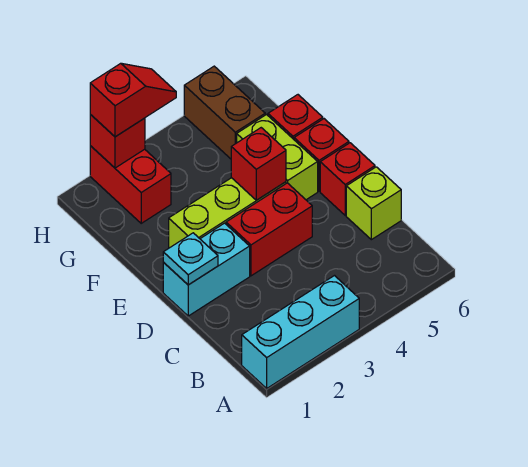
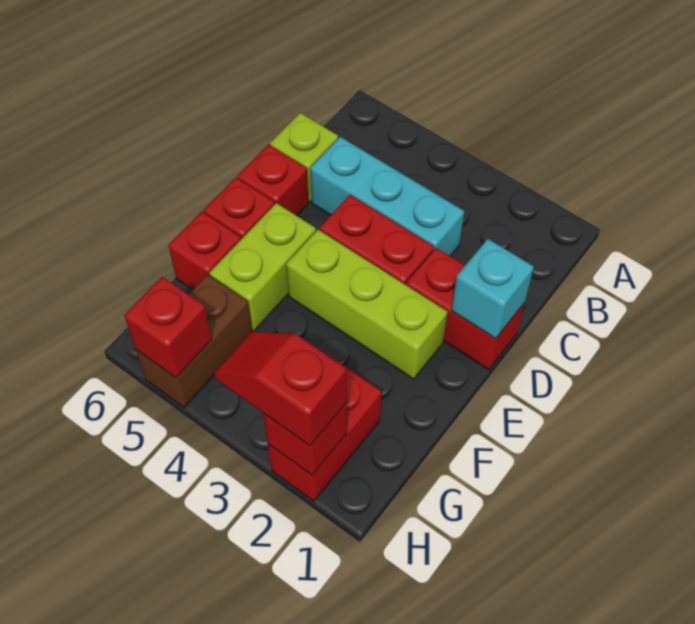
cyan 1x3 brick [242,276,359,388] -> cyan 1x3 brick moved to [310,137,464,256]
cyan 1x2 brick [163,223,250,316] -> red 1x2 brick [406,248,525,370]
cyan 1x1 plate [163,233,218,285] -> cyan 1x1 brick [452,239,534,339]
red 1x1 brick [231,128,286,200] -> red 1x1 brick moved to [125,277,212,378]

